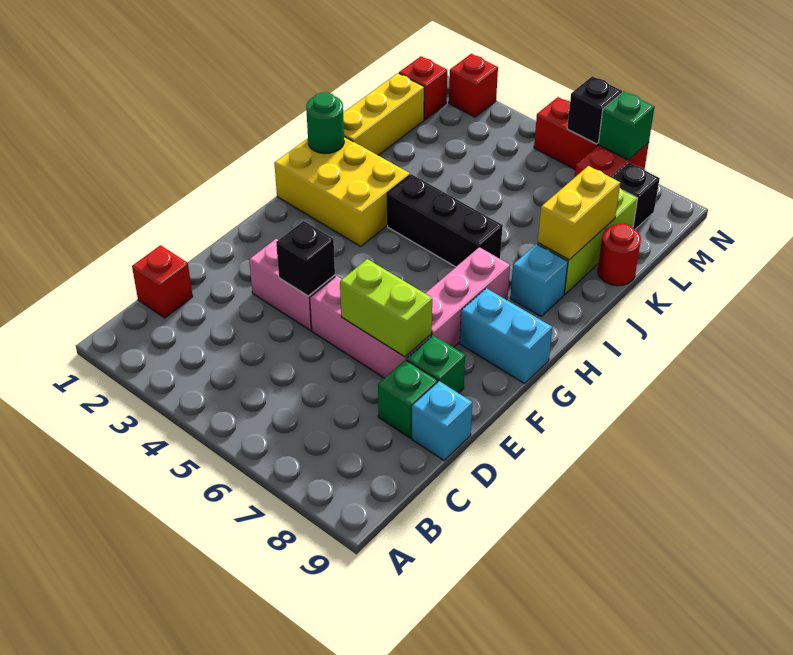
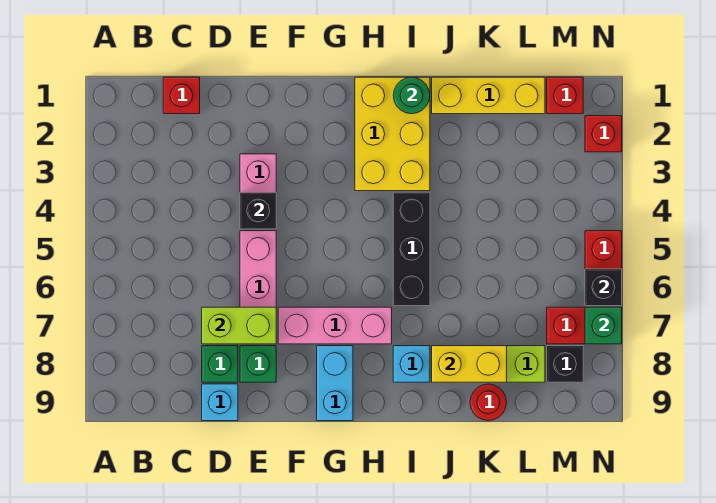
lime 1x2 brick [340,259,432,357] -> lime 1x2 brick turned to [202,307,276,344]

